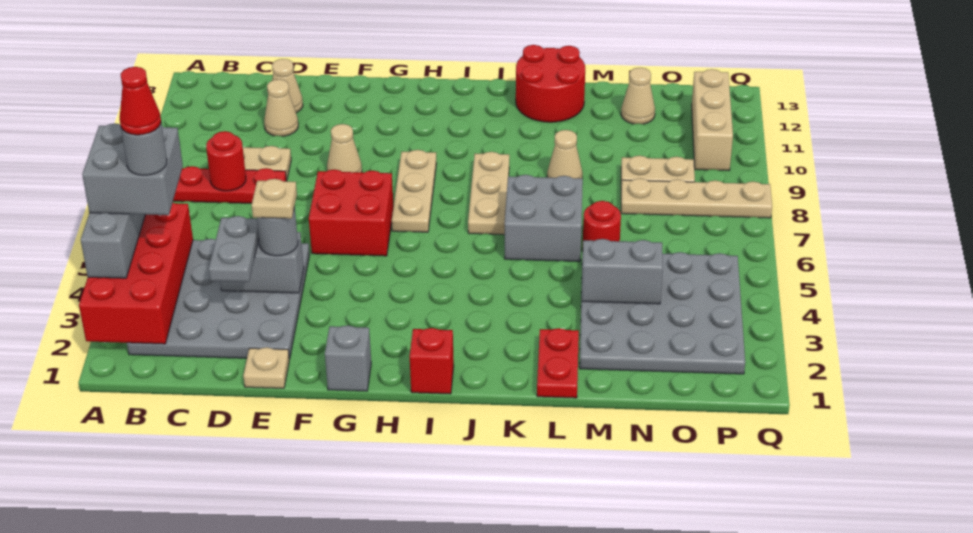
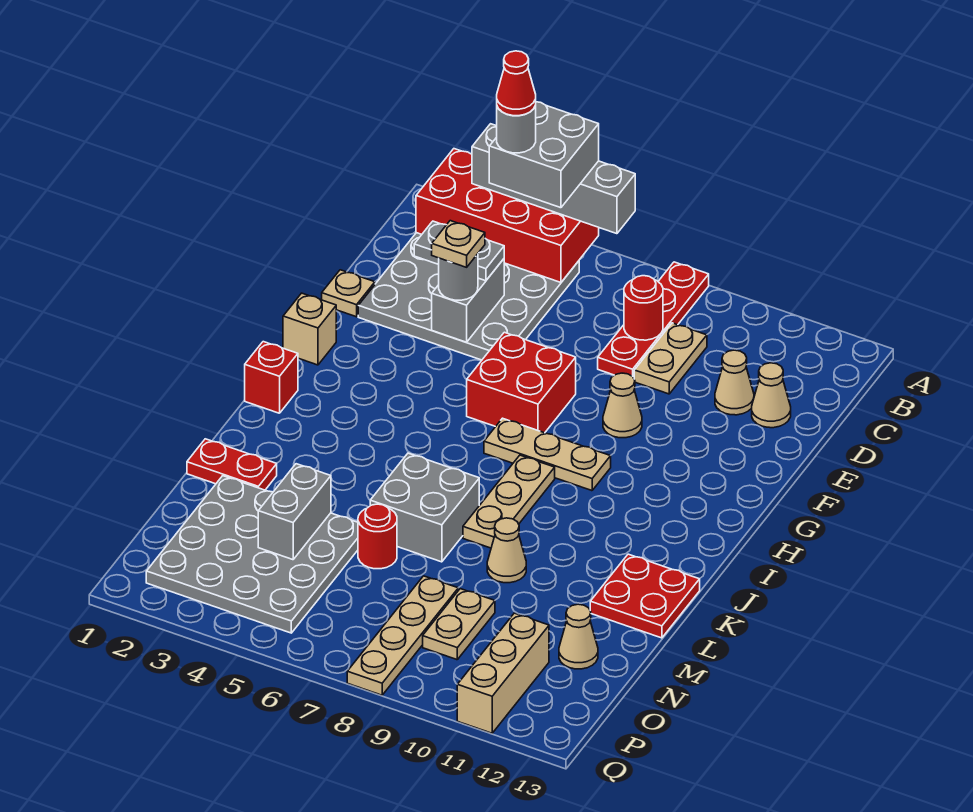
grey 1x1 brick [325,325,371,391] -> tan 1x1 brick [283,293,336,365]
tan 1x3 plate [468,152,509,235] -> tan 1x3 plate turned to [463,455,555,548]
red 2x2 round brick [516,45,585,122] -> red 2x2 plate [590,554,700,638]
tan 1x3 brick [692,69,733,171] -> tan 1x3 brick turned to [457,613,549,733]

